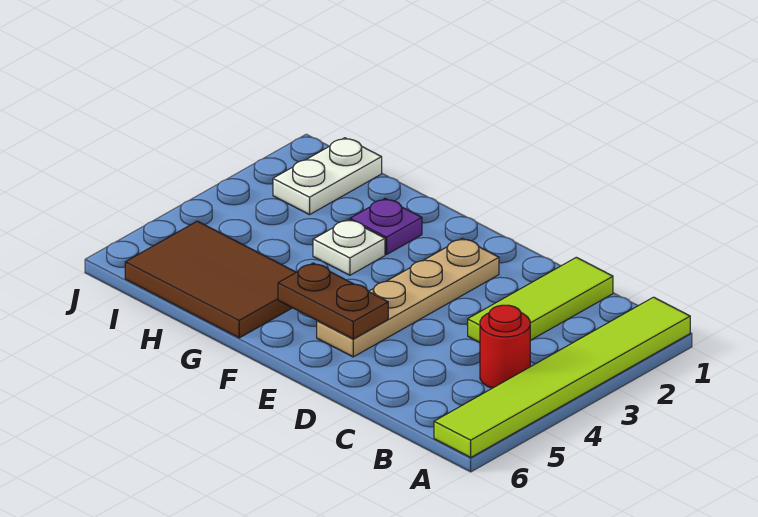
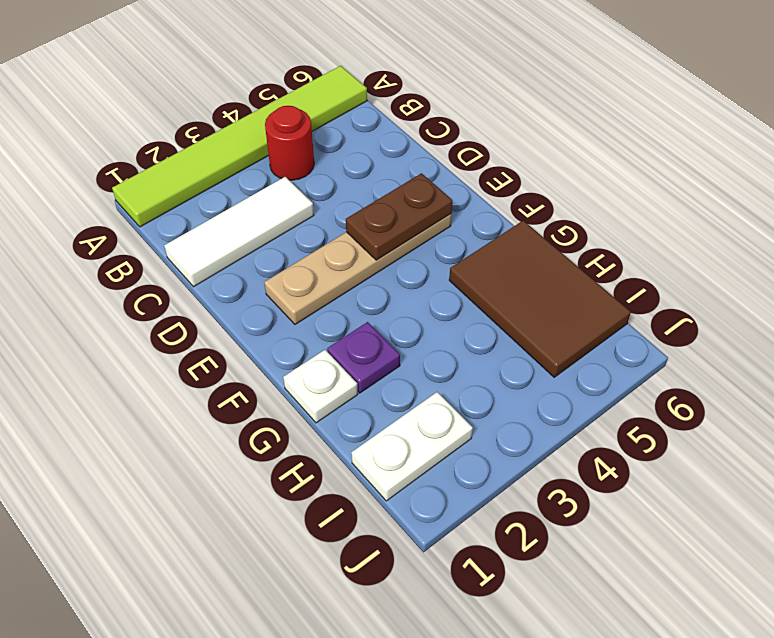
lime 1x3 tile [468,257,613,343] -> white 1x3 tile [164,177,314,287]
brown 1x2 plate [278,263,388,339] -> brown 1x2 plate turned to [346,173,452,260]
white 1x1 plate [313,219,385,275] -> white 1x1 plate moved to [283,350,358,423]

